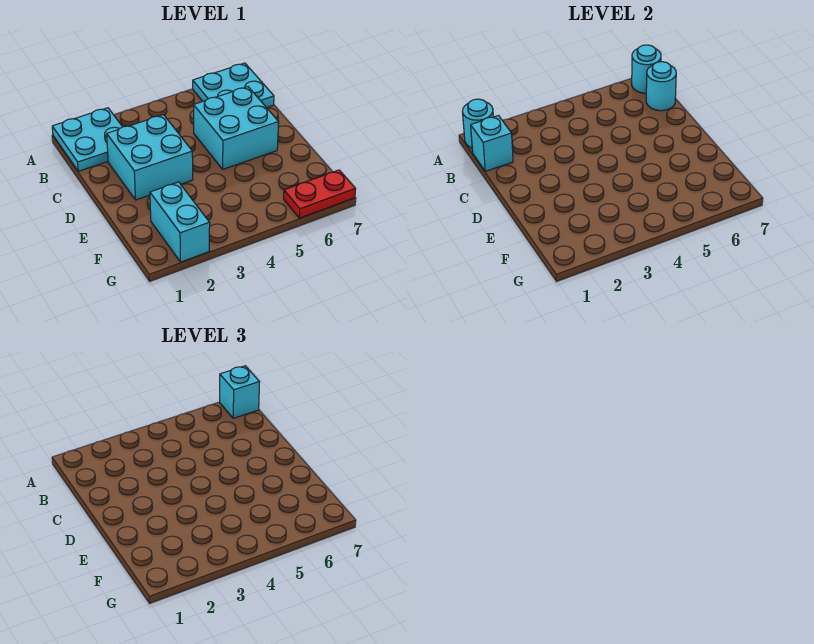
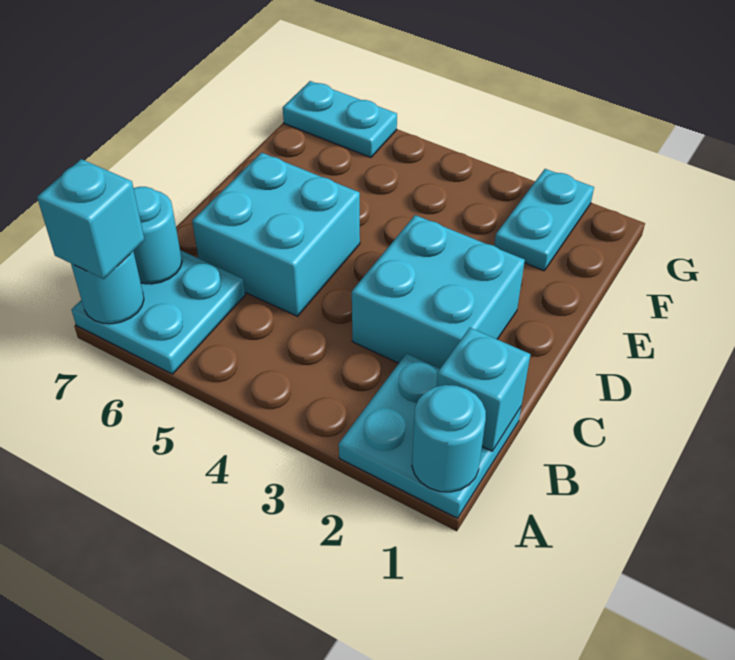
cyan 1x2 brick [150,182,210,262] -> cyan 1x2 plate [494,169,594,271]
red 1x2 plate [284,170,356,218] -> cyan 1x2 plate [283,81,397,158]

